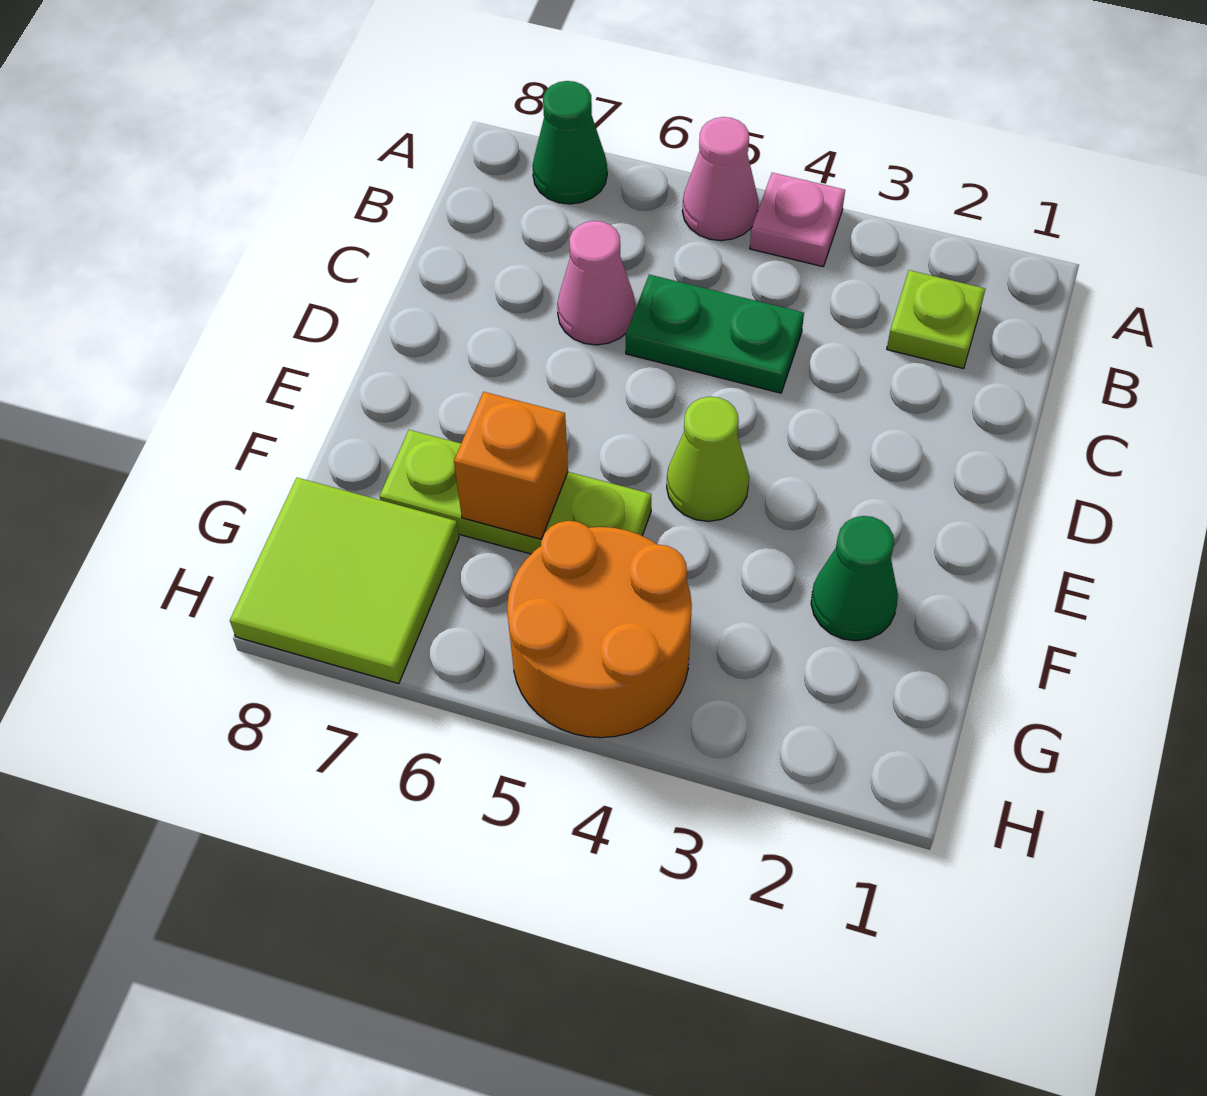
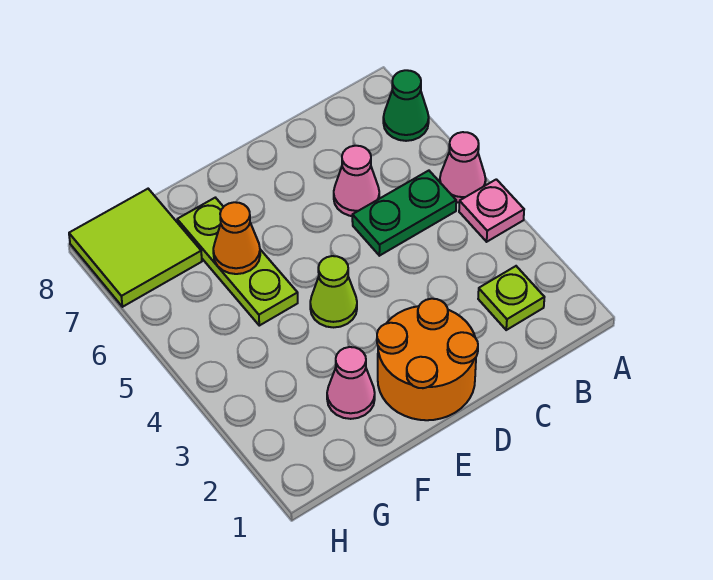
green 1x2 plate [626,275,804,393] -> green 1x2 plate turned to [352,171,456,256]
green 1x1 cone [811,516,898,641] -> pink 1x1 cone [327,347,375,419]
orange 1x1 brick [454,392,568,539] -> orange 1x1 cone [213,202,260,274]
orange 2x2 round brick [507,521,692,738] -> orange 2x2 round brick moved to [377,299,478,420]

